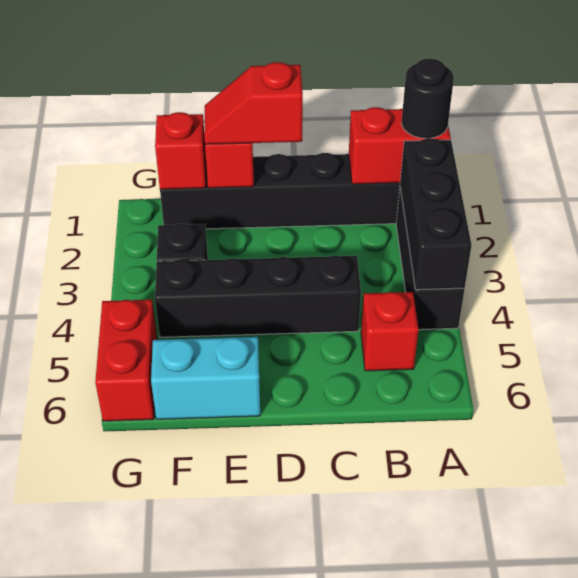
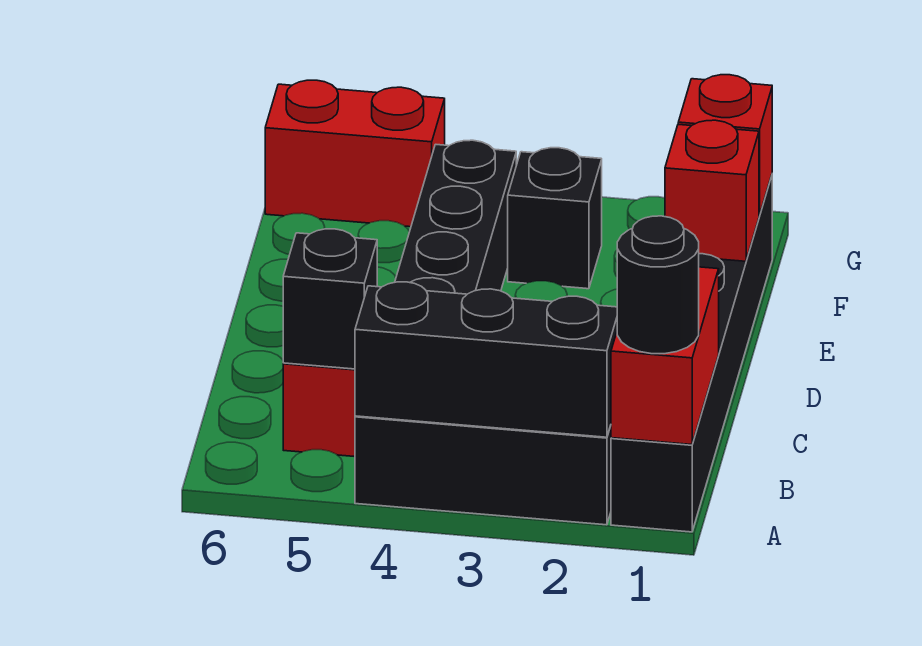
none -> black 1x1 brick [283,229,377,369]
red 1x2 slope [204,62,303,144] -> none
cyan 1x2 brick [151,337,260,419] -> none

